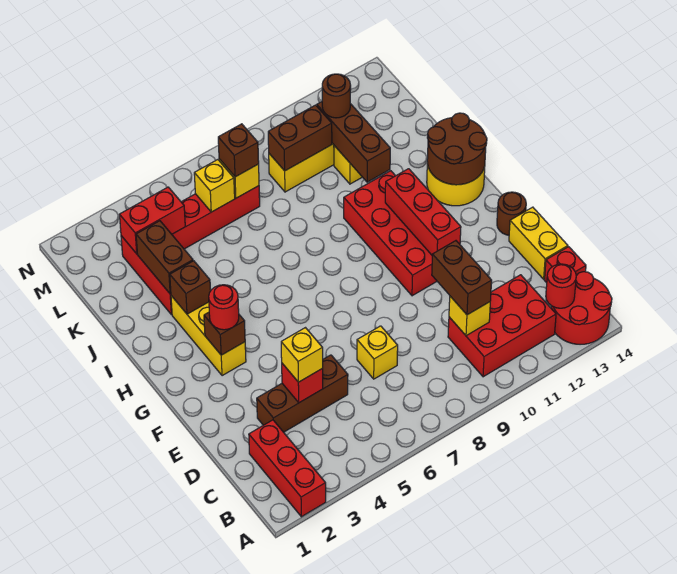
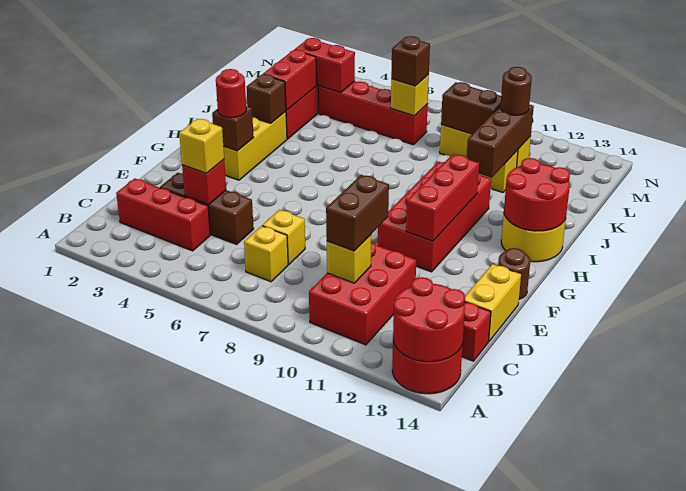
red 1x3 brick [249,420,326,517] -> red 1x3 brick turned to [116,178,210,251]
red 2x3 brick [448,275,556,377] -> red 2x3 brick turned to [309,242,416,345]
red 1x1 round brick [546,264,576,308] -> red 2x2 round brick [393,277,465,362]
brown 2x2 round brick [427,113,487,185] -> red 2x2 round brick [504,158,570,231]
brown 1x2 brick [136,221,193,294] -> red 1x2 brick [263,50,317,110]
yellow 1x1 brick [194,160,235,212] -> yellow 1x1 brick moved to [244,226,288,282]

